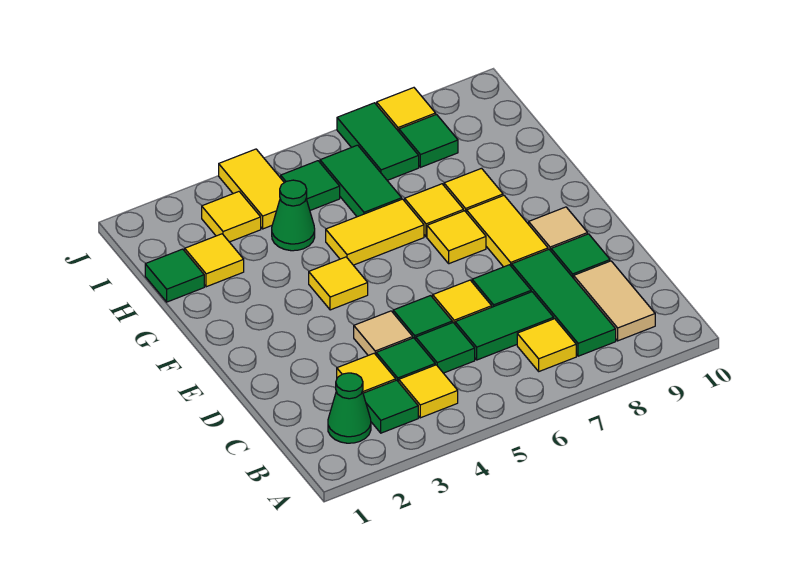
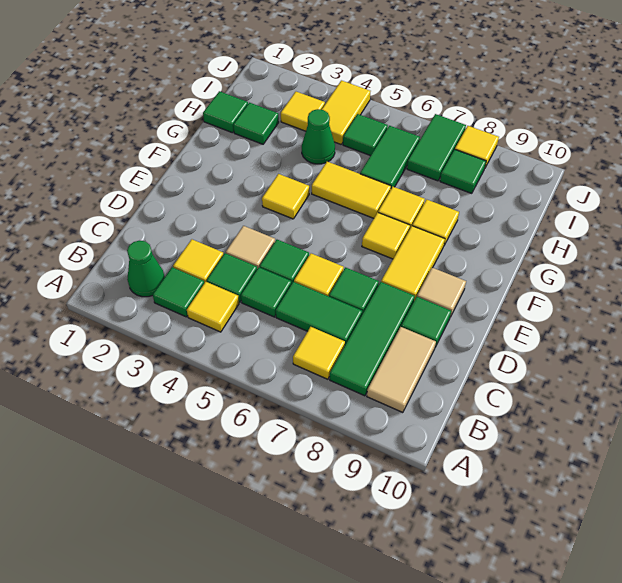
yellow 1x1 tile [185,234,244,287] -> green 1x1 tile [233,103,279,144]

